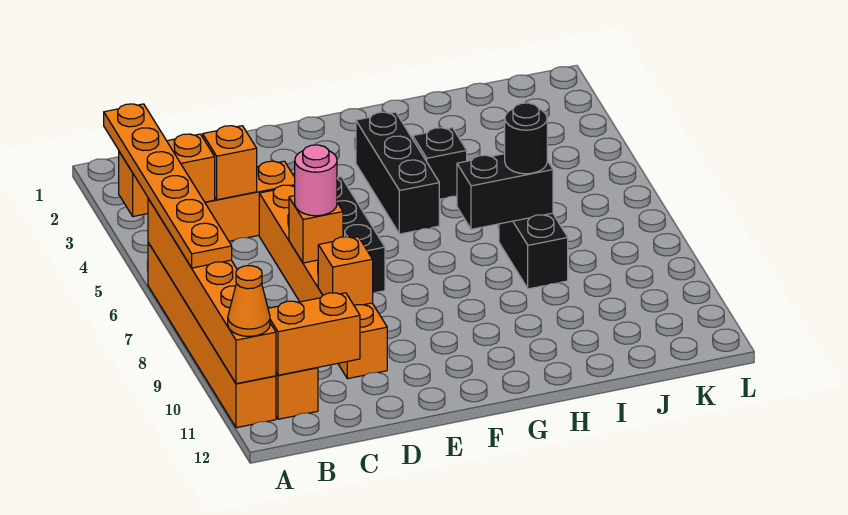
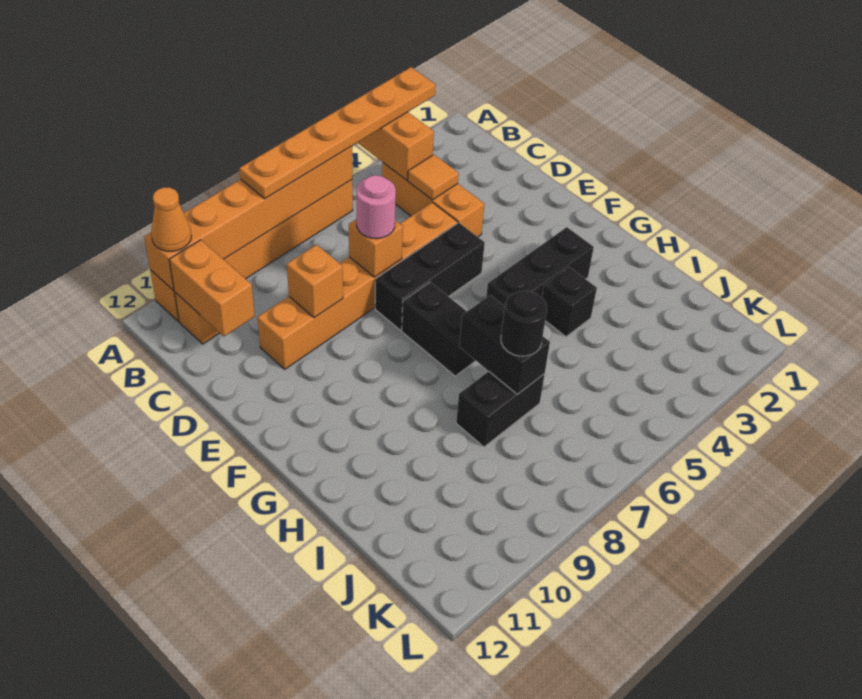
orange 1x1 brick [203,126,257,200] -> orange 1x1 tile [408,155,459,200]
none -> black 1x2 brick [402,282,476,376]

